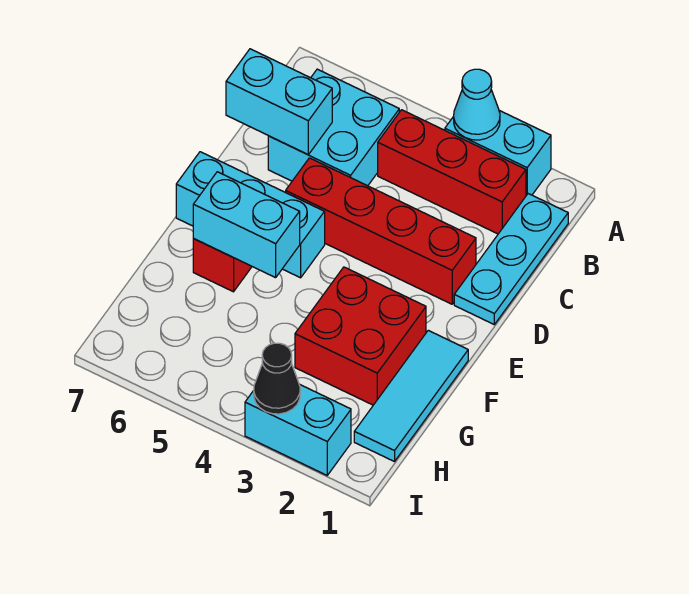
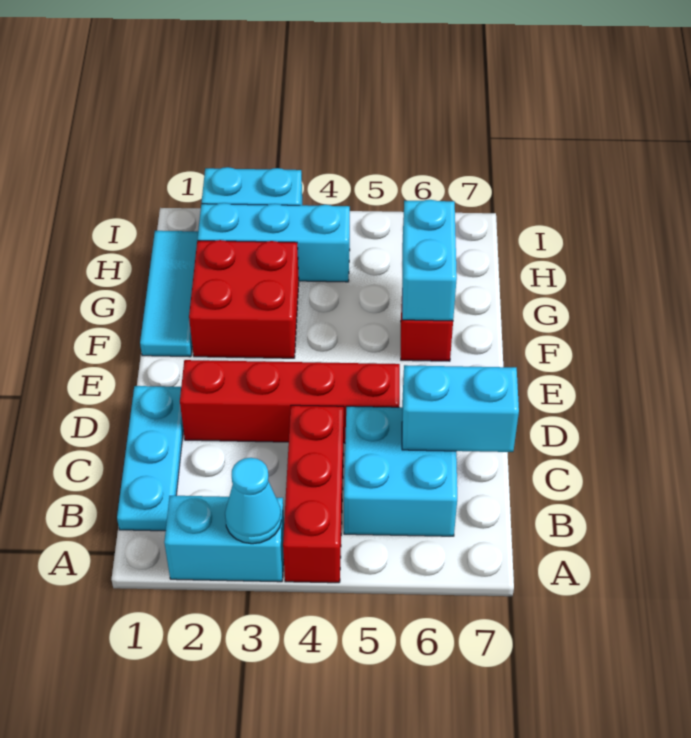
red 1x3 brick [378,110,526,234] -> red 1x3 brick turned to [283,405,344,583]
cyan 1x3 brick [176,152,325,278] -> cyan 1x3 brick moved to [198,203,350,282]
cyan 1x2 brick [193,172,300,278] -> cyan 1x2 brick turned to [402,200,457,321]
black 1x1 cone [254,343,300,414] -> none

